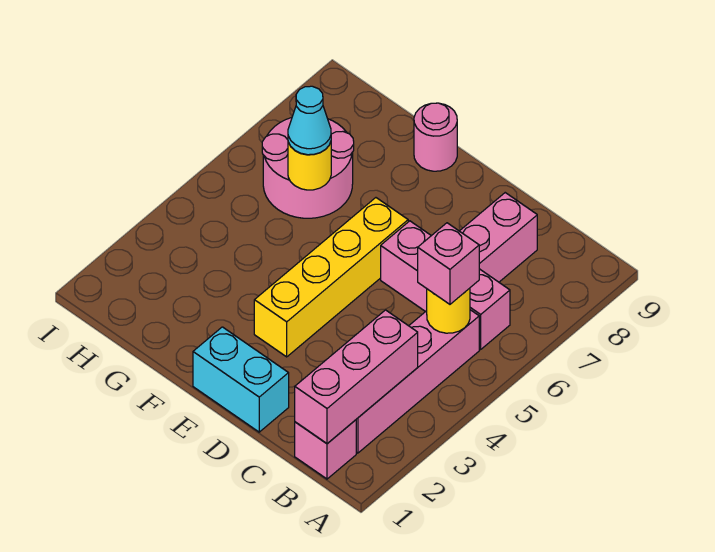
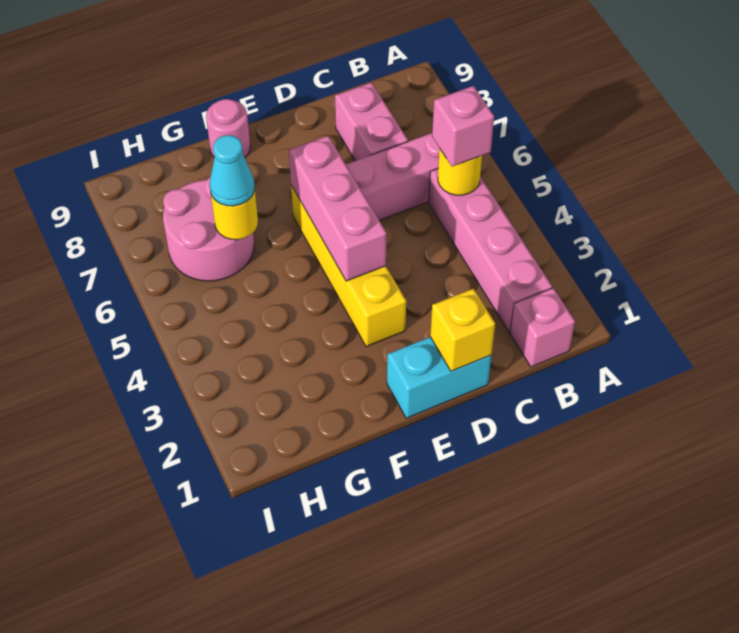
pink 1x3 brick [295,310,418,443] -> pink 1x3 brick moved to [289,136,387,281]
none -> yellow 1x1 brick [430,289,495,371]

